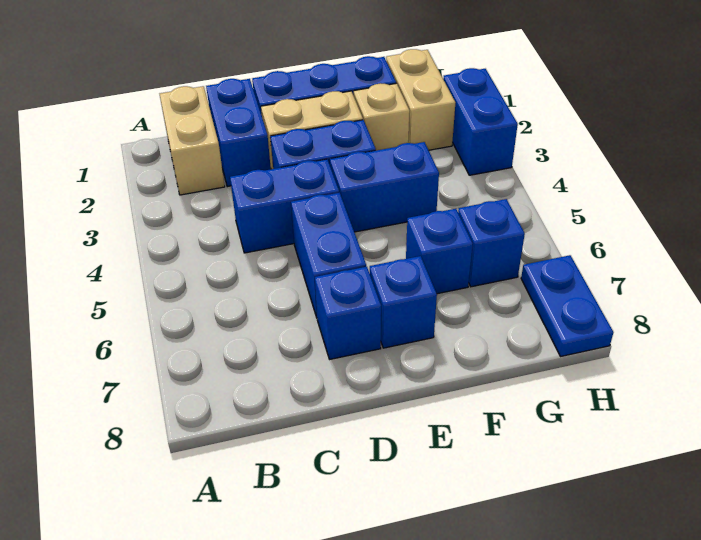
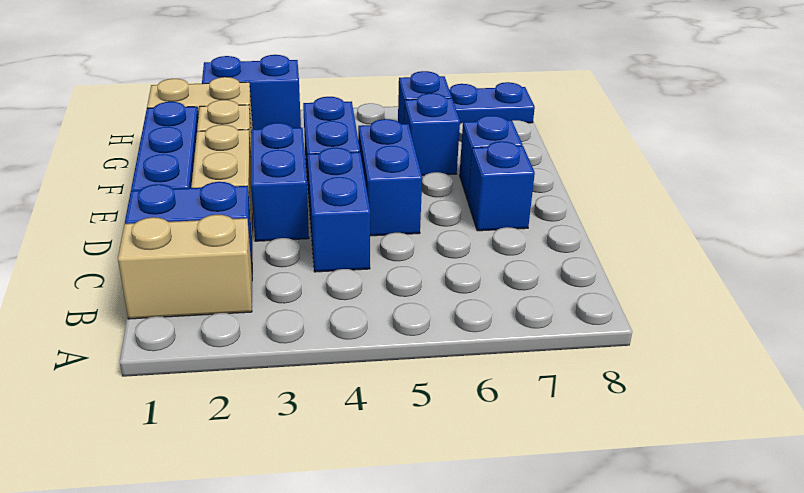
blue 1x2 brick [291,193,366,317] -> blue 1x2 brick turned to [358,119,422,236]

